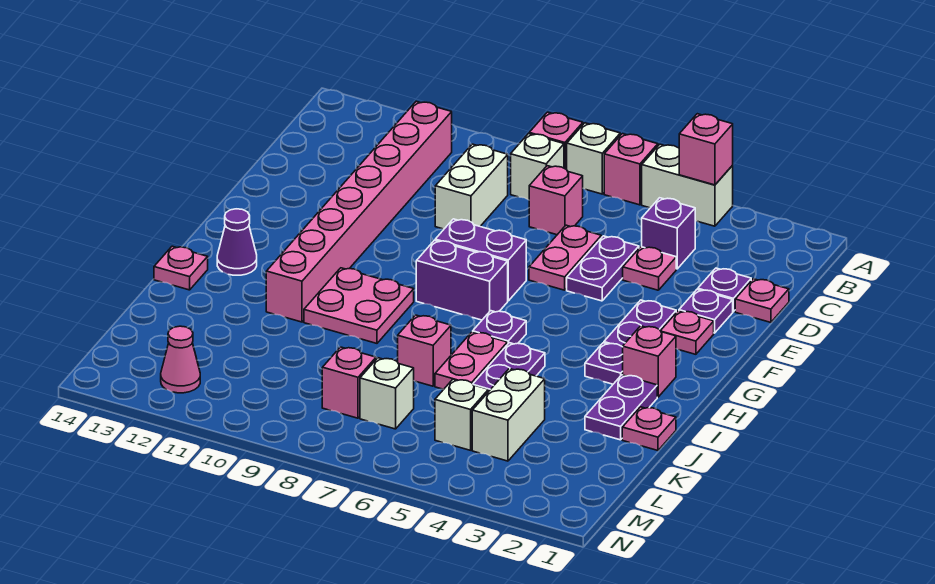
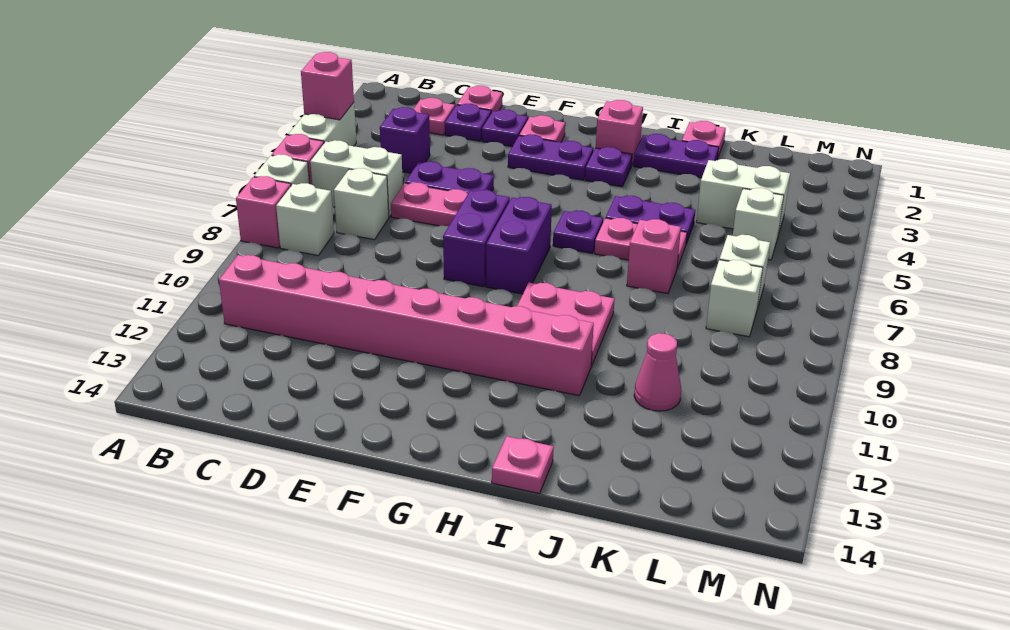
pink 1x1 brick [529,166,583,235] -> white 1x1 brick [334,168,389,240]
white 1x2 brick [435,144,508,229] -> white 1x2 brick moved to [310,140,403,217]
pink 1x1 plate [623,247,676,290] -> pink 1x1 plate moved to [414,98,455,135]
purple 1x1 cone [217,209,257,275] -> none
pink 1x1 brick [322,347,376,418] -> white 1x1 brick [706,260,763,337]
pink 1x1 cone [161,326,200,393] -> pink 1x1 cone moved to [634,333,681,411]

